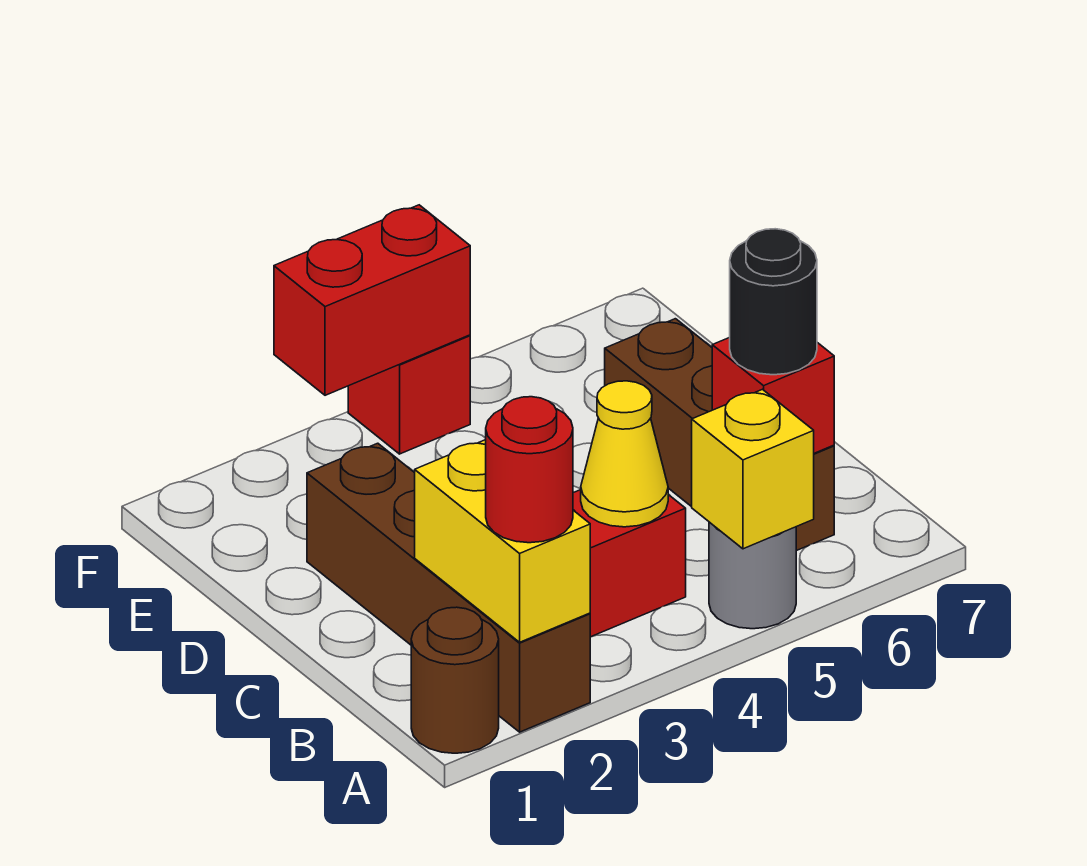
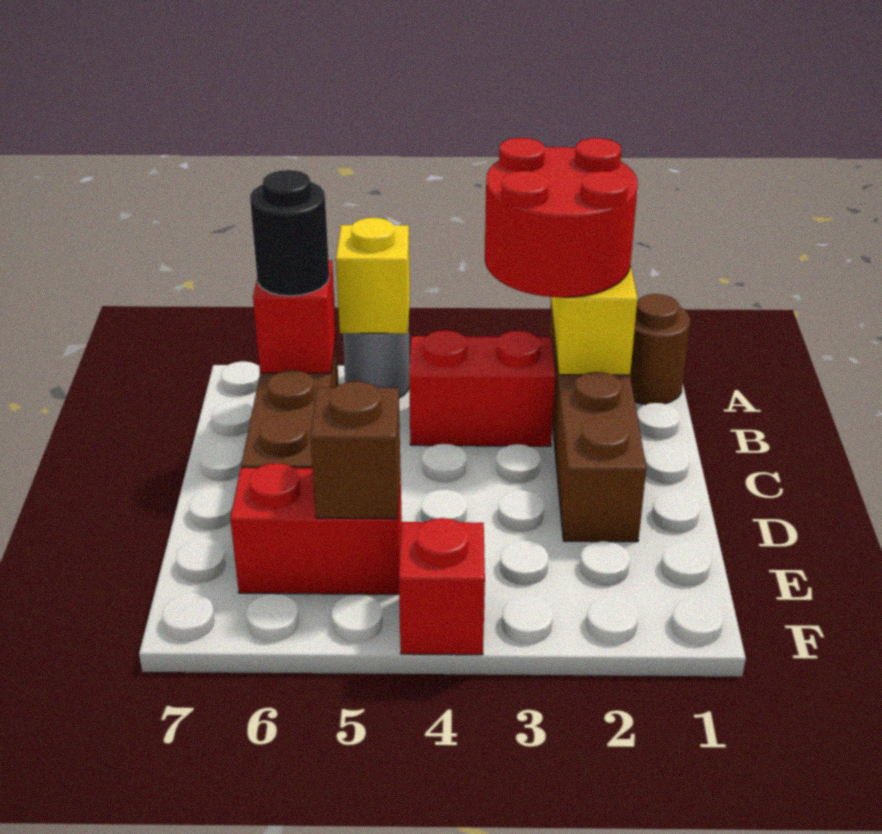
red 1x1 round brick [486,397,573,543] -> red 2x2 round brick [485,138,638,297]
yellow 1x1 cone [581,381,668,527] -> none
none -> brown 1x1 brick [310,381,400,519]
red 1x2 brick [274,205,470,395] -> red 1x2 brick moved to [230,463,402,594]

